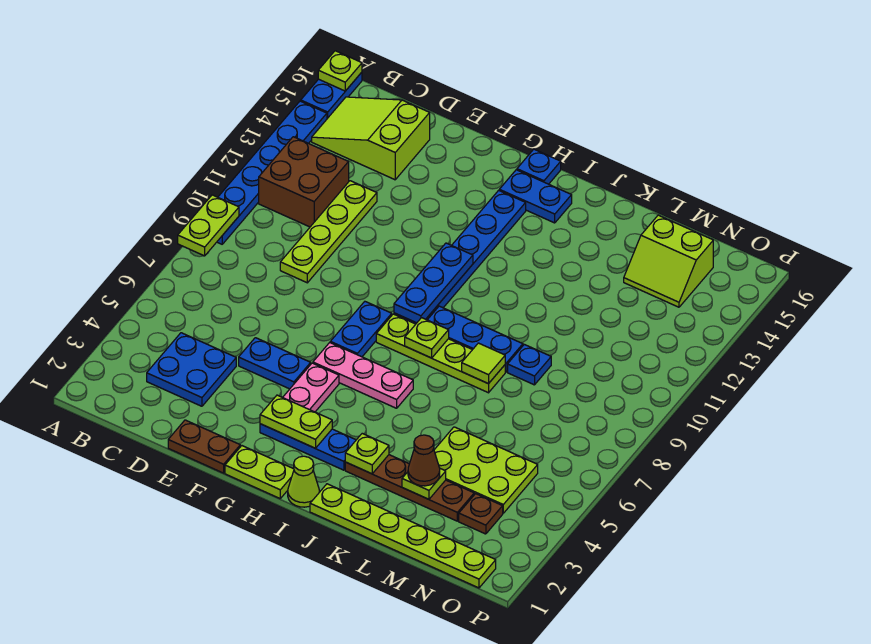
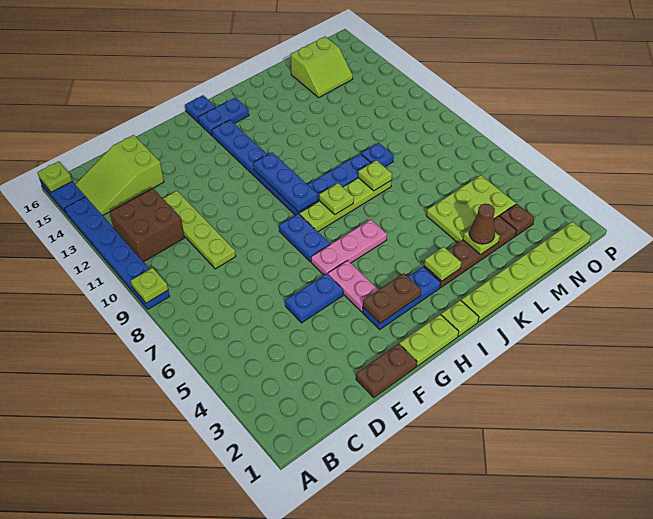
lime 1x2 plate [178,195,239,256] -> lime 1x1 plate [131,268,168,303]
blue 2x2 plate [147,333,236,406] -> none
lime 1x2 plate [260,395,332,448] -> brown 1x2 plate [363,273,421,323]
lime 1x1 cone [288,456,319,507] -> lime 1x1 plate [441,300,479,336]
lime 1x1 tile [462,343,505,384] -> lime 1x1 plate [358,160,392,191]

